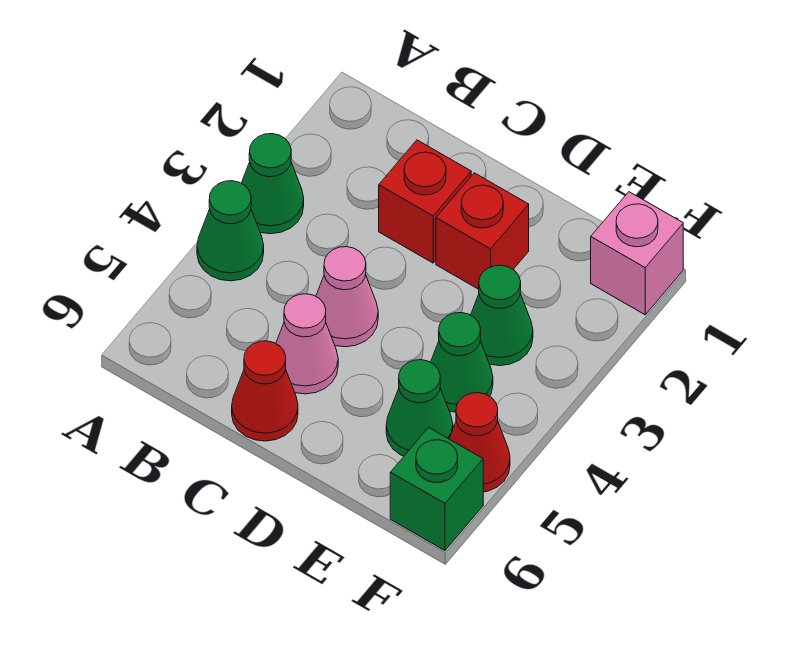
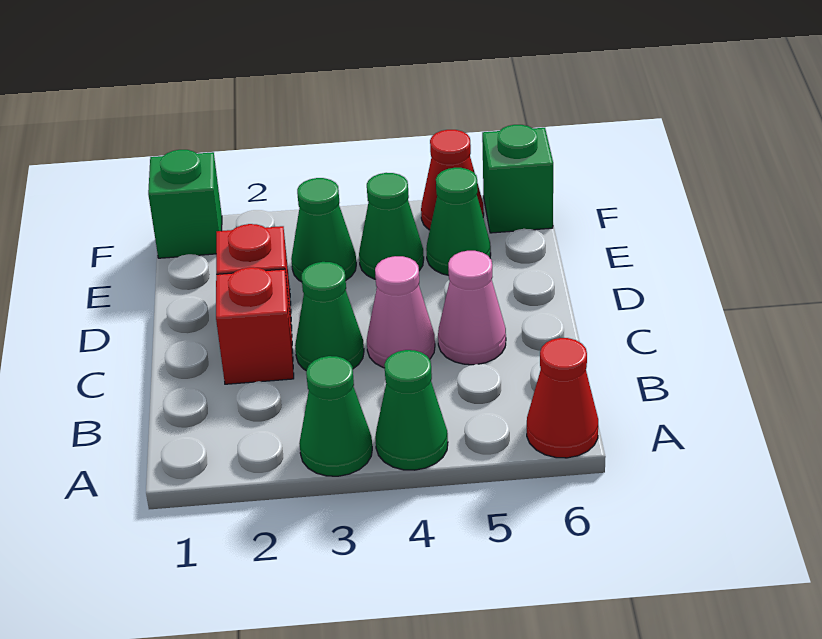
none -> green 1x1 cone [295,262,364,370]
red 1x1 cone [232,341,298,441] -> red 1x1 cone moved to [527,338,598,458]
pink 1x1 brick [591,192,683,315] -> green 1x1 brick [148,150,222,258]

